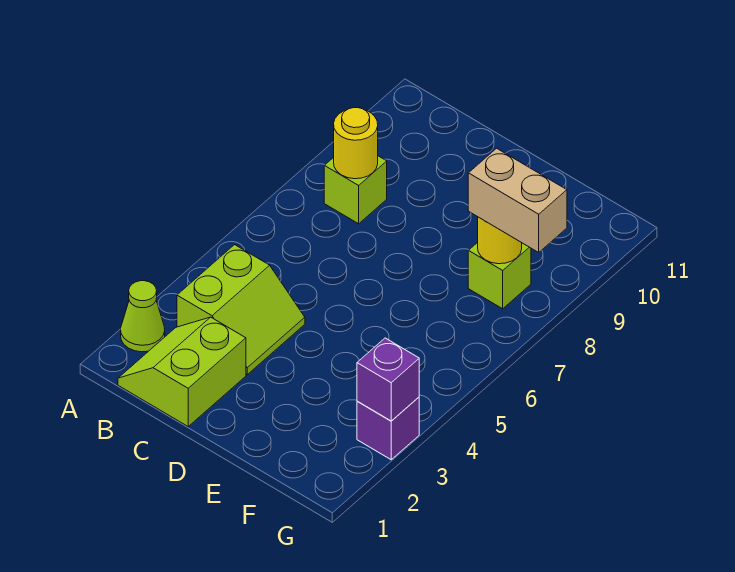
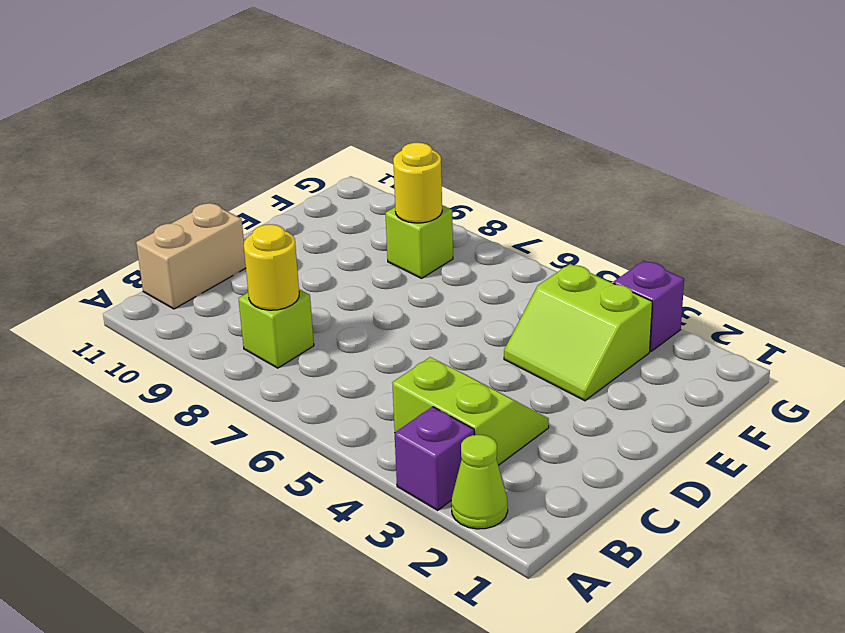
lime 2x2 slope [118,317,246,426] -> lime 2x2 slope moved to [504,264,652,401]
tan 1x2 brick [468,148,567,252] -> tan 1x2 brick moved to [136,203,246,309]
purple 1x1 brick [357,338,419,421] -> purple 1x1 brick moved to [395,407,474,510]

